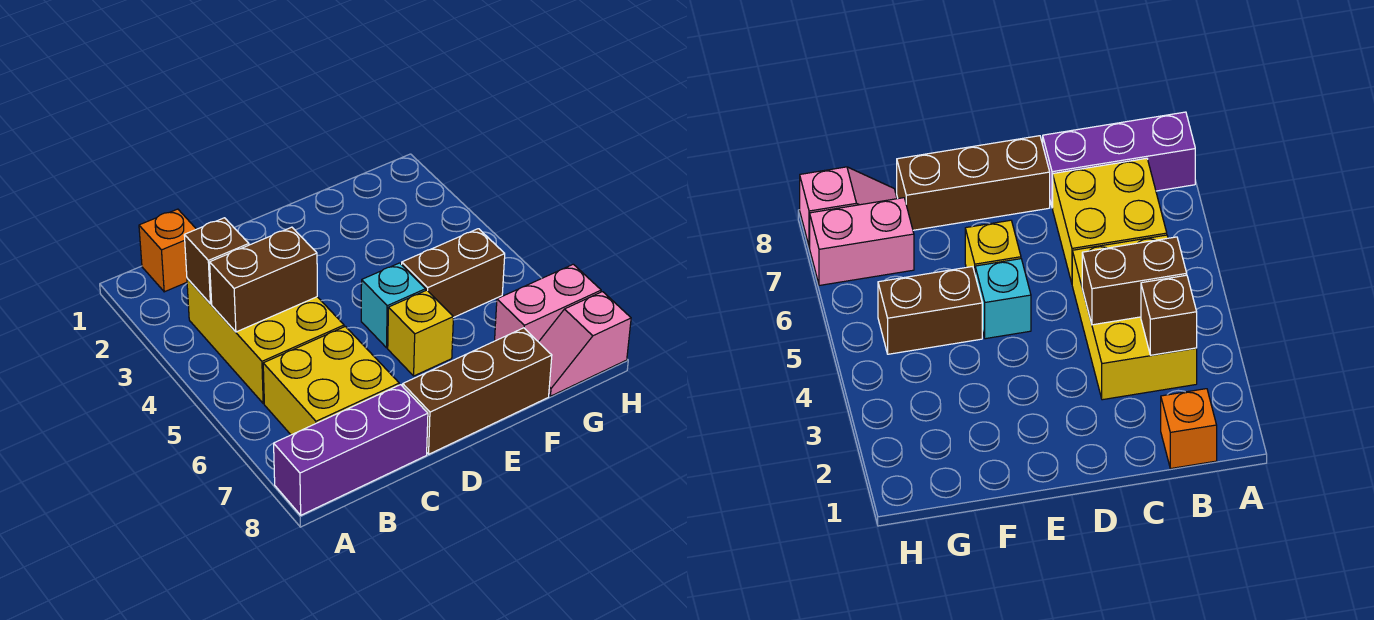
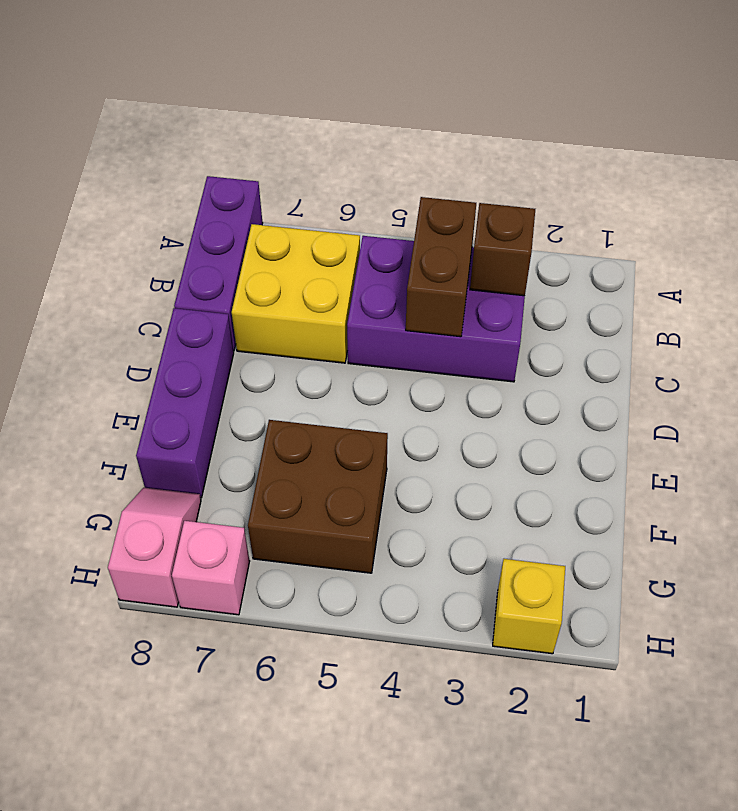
orange 1x1 brick [139,209,196,292] -> none
yellow 2x3 brick [187,278,344,403] -> purple 2x3 brick [347,236,525,382]
brown 1x3 brick [403,328,552,454] -> purple 1x3 brick [136,308,234,498]
cyan 1x1 brick [361,263,426,348] -> none
yellow 1x1 brick [388,290,453,376] -> yellow 1x1 brick moved to [493,559,565,654]
brown 1x2 brick [402,229,505,318] -> brown 2x2 brick [248,420,388,573]
pink 1x2 brick [495,264,601,342] -> pink 1x1 brick [172,521,250,615]

